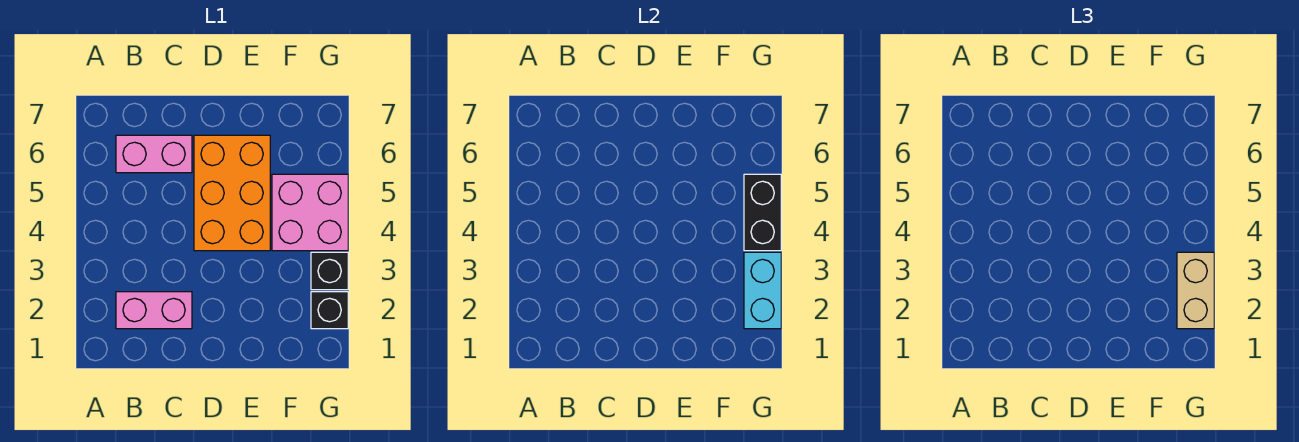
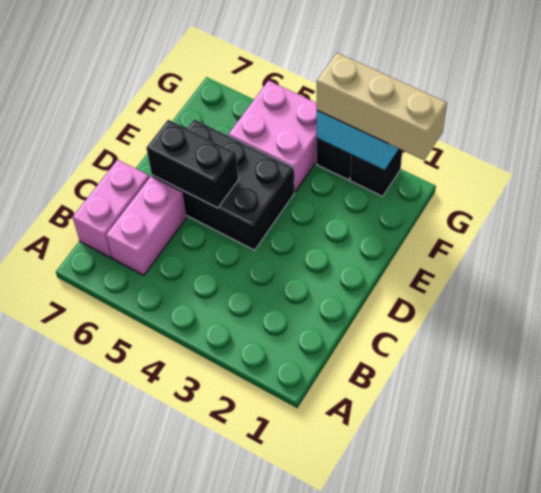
pink 1x2 brick [116,292,192,329] -> pink 1x2 brick moved to [73,160,149,258]
orange 2x3 brick [194,135,270,251] -> black 2x3 brick [152,119,294,250]
tan 1x2 brick [1177,252,1214,329] -> tan 1x3 brick [317,53,447,160]
black 1x2 brick [744,174,781,251] -> black 1x2 brick moved to [147,120,238,208]

